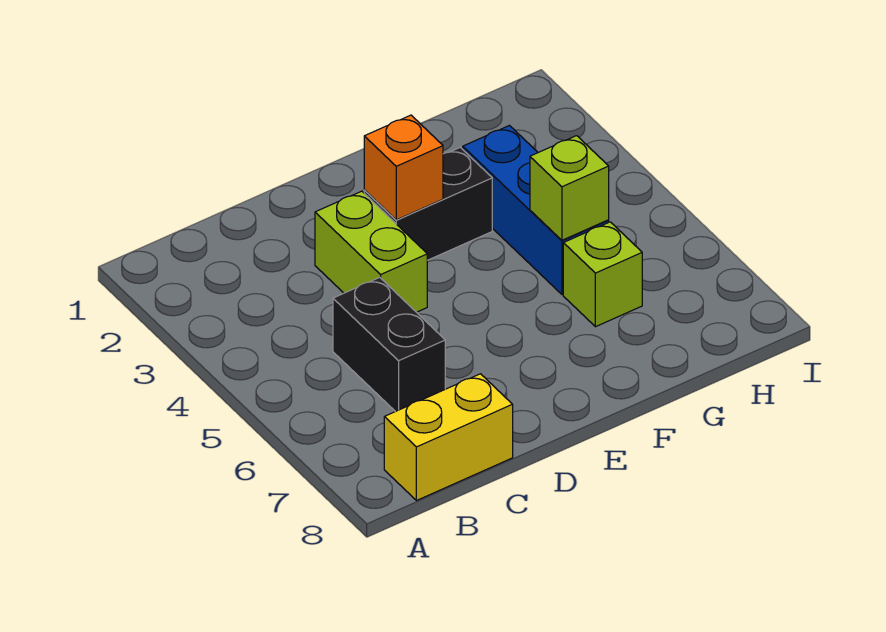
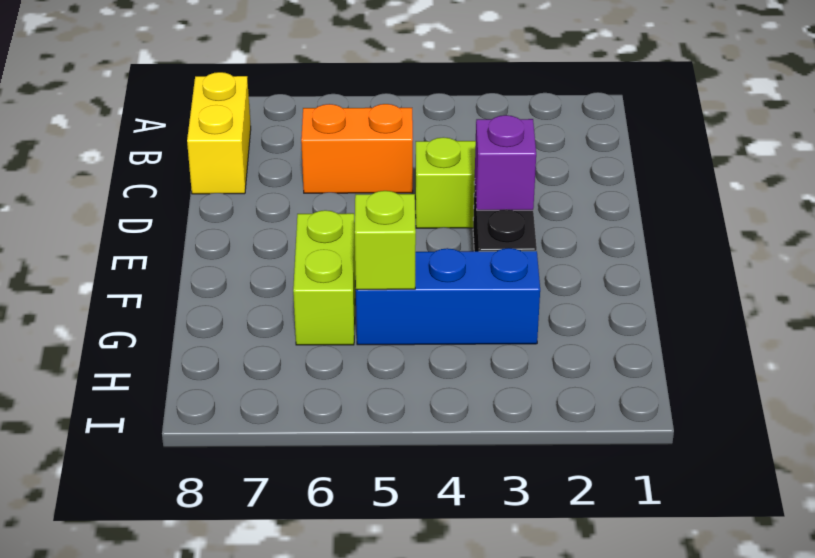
black 1x2 brick [333,277,445,412] -> orange 1x2 brick [301,104,413,193]
orange 1x1 brick [364,115,443,220] -> purple 1x1 brick [475,115,536,210]
lime 1x1 brick [563,222,642,327] -> lime 1x2 brick [293,210,355,345]

